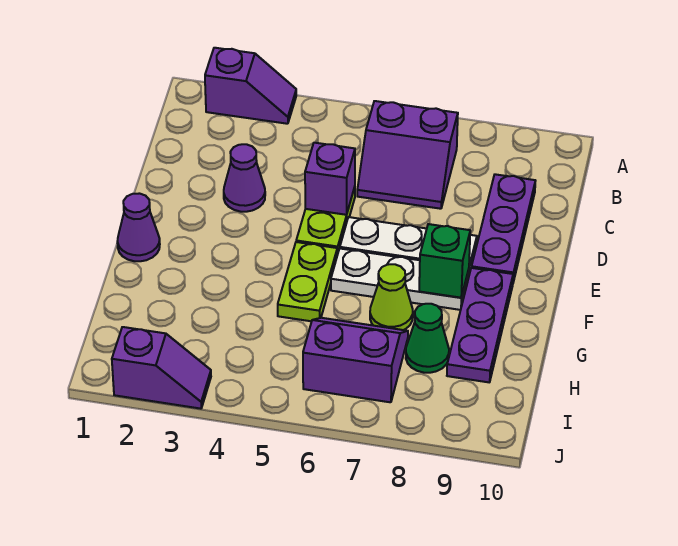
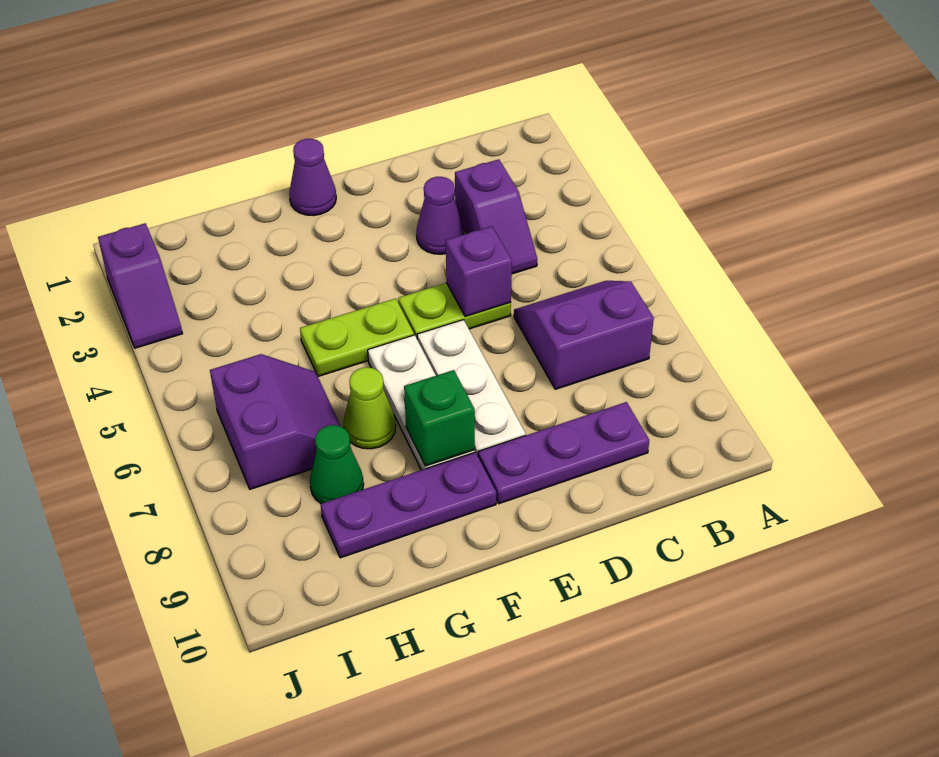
purple 1x2 slope [205,48,296,124] -> purple 1x2 slope moved to [455,159,537,274]
purple 2x2 slope [357,101,458,209] -> purple 2x2 slope turned to [514,281,654,389]

